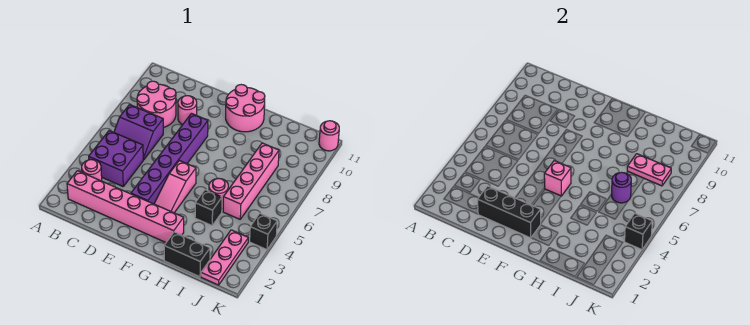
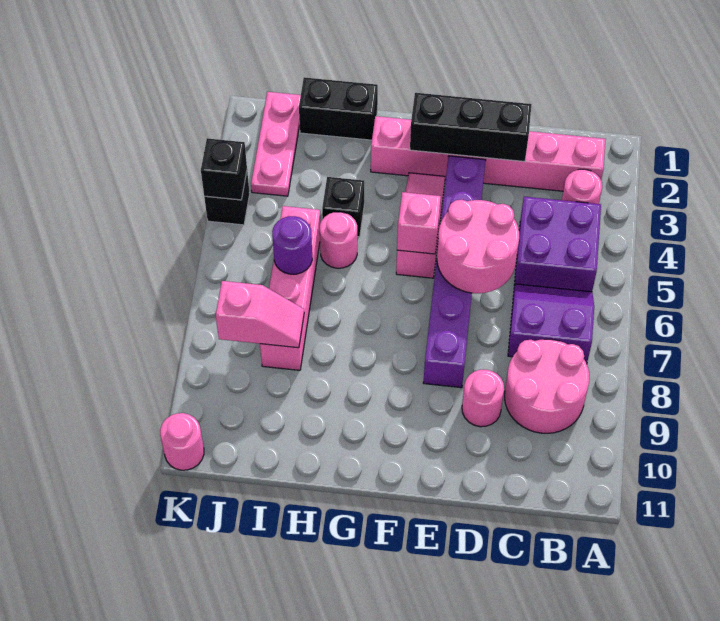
pink 2x2 round brick [226,85,265,132] -> pink 2x2 round brick moved to [437,200,519,293]
pink 1x2 plate [627,154,671,186] -> pink 1x2 slope [216,281,304,348]

